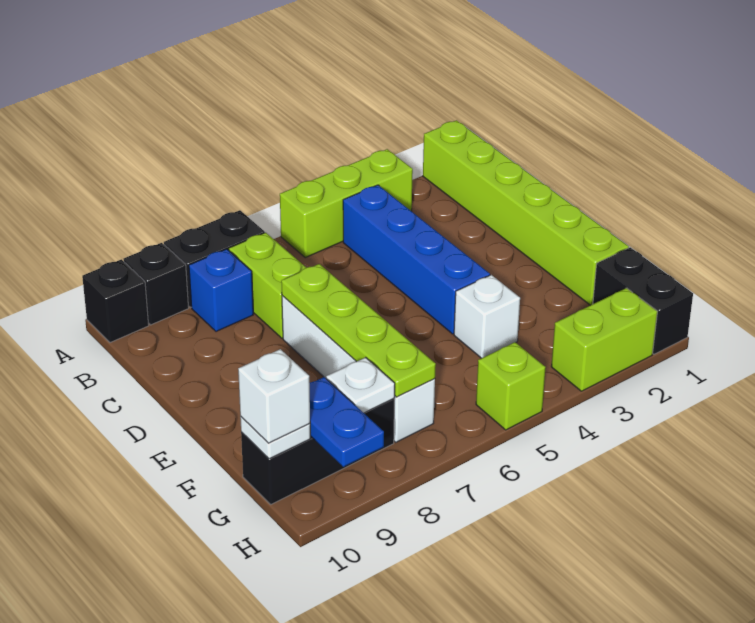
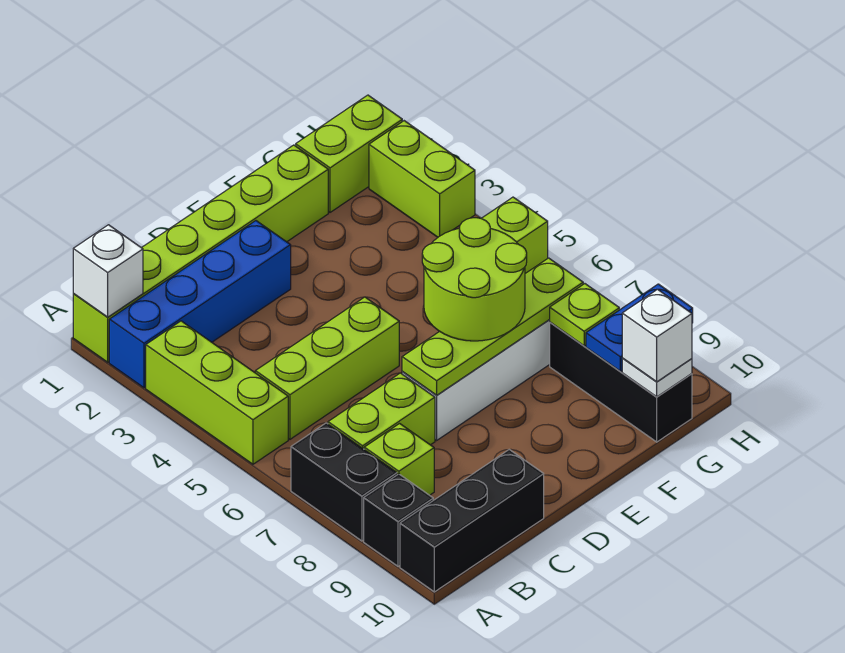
black 1x1 brick [82,259,149,343] -> black 1x3 brick [400,450,544,592]
blue 1x4 brick [343,185,490,334] -> blue 1x4 brick moved to [109,221,291,388]
none -> lime 1x3 brick [255,297,399,439]
blue 1x1 brick [189,249,253,332] -> lime 1x1 brick [364,424,434,495]
none -> lime 2x2 round brick [422,218,527,341]
white 1x1 brick [454,275,520,358] -> white 1x1 brick moved to [73,225,143,317]
black 1x2 brick [593,247,693,354] -> lime 1x2 brick [296,95,402,212]
white 1x1 plate [326,358,395,413] -> lime 1x1 plate [550,284,619,346]

